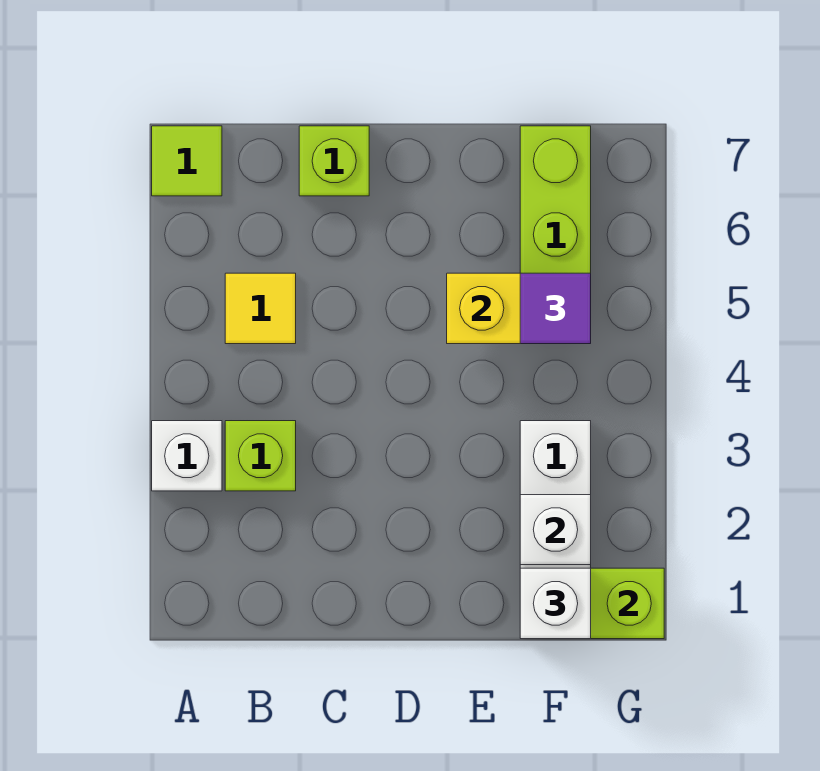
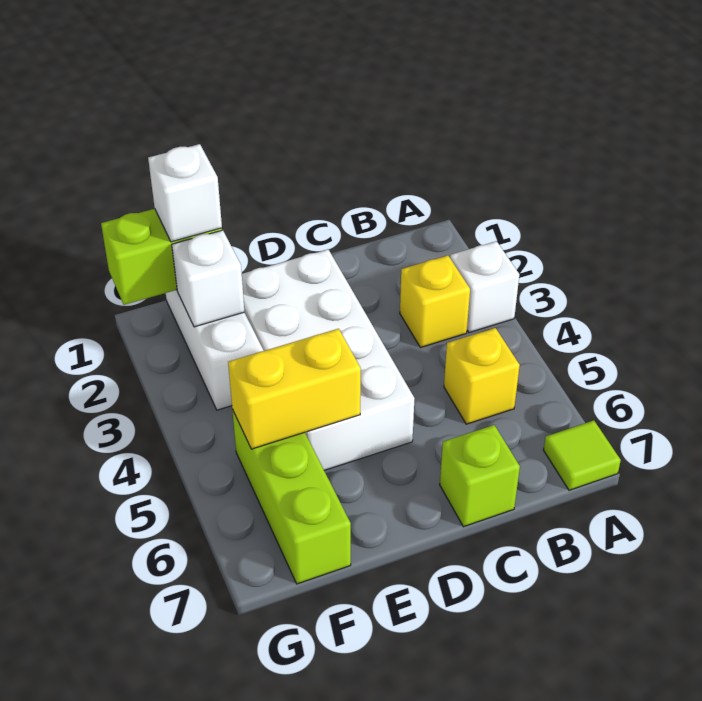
lime 1x1 brick [225,421,296,491] -> yellow 1x1 brick [400,255,470,348]
yellow 1x1 tile [225,273,296,344] -> yellow 1x1 brick [444,328,520,424]
none -> white 2x4 brick [242,249,415,470]
purple 1x1 tile [520,273,591,344] -> none

